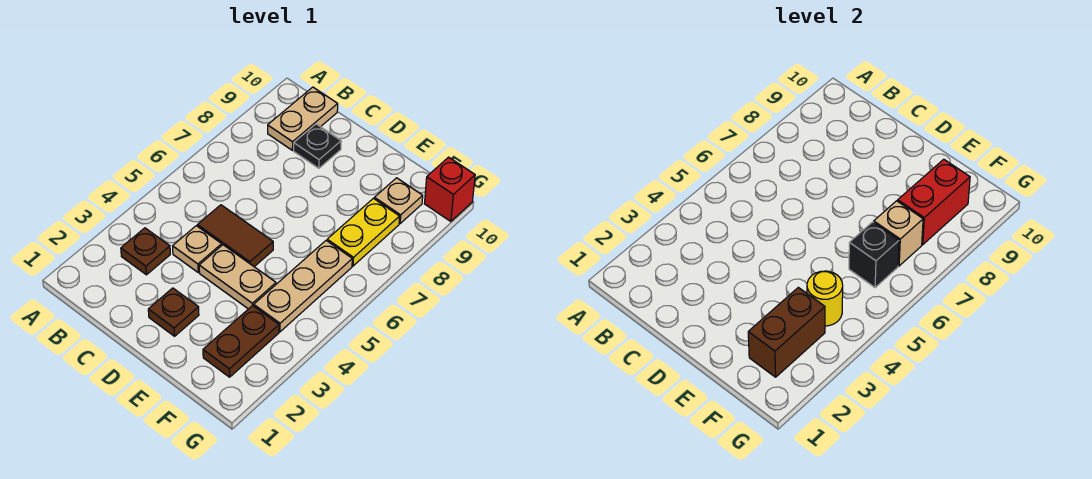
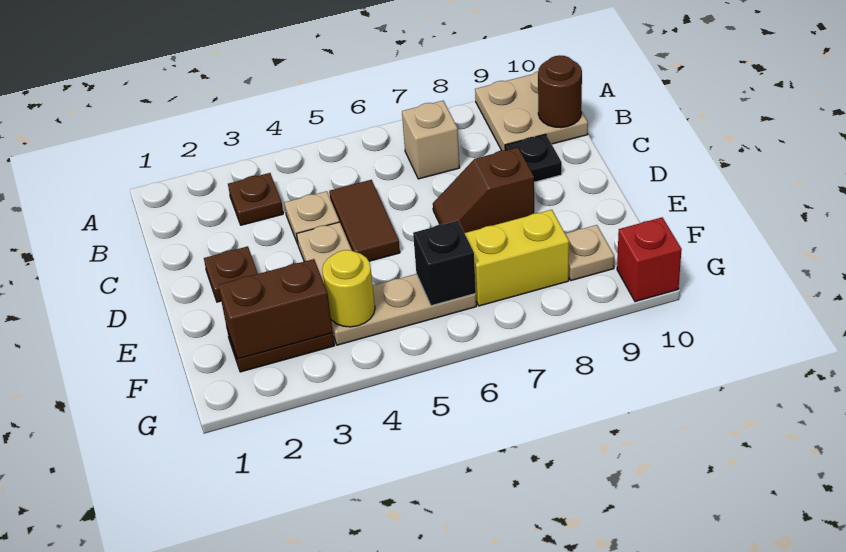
tan 1x2 plate [268,87,338,150] -> tan 2x2 plate [475,71,588,151]
none -> brown 1x1 round brick [538,55,582,128]
none -> brown 1x2 slope [433,148,534,233]
yellow 1x2 plate [327,198,400,266] -> yellow 1x2 brick [465,210,569,306]
tan 1x1 brick [874,201,923,266] -> tan 1x1 brick moved to [402,101,460,179]
red 1x2 brick [898,159,970,245] -> none

